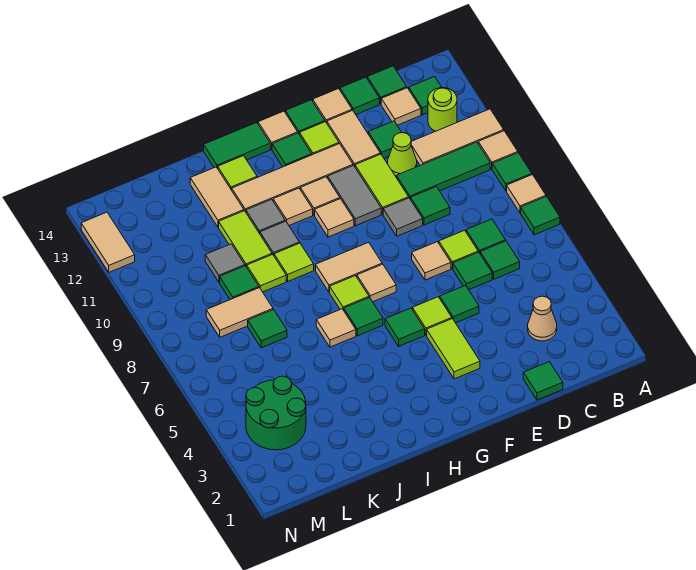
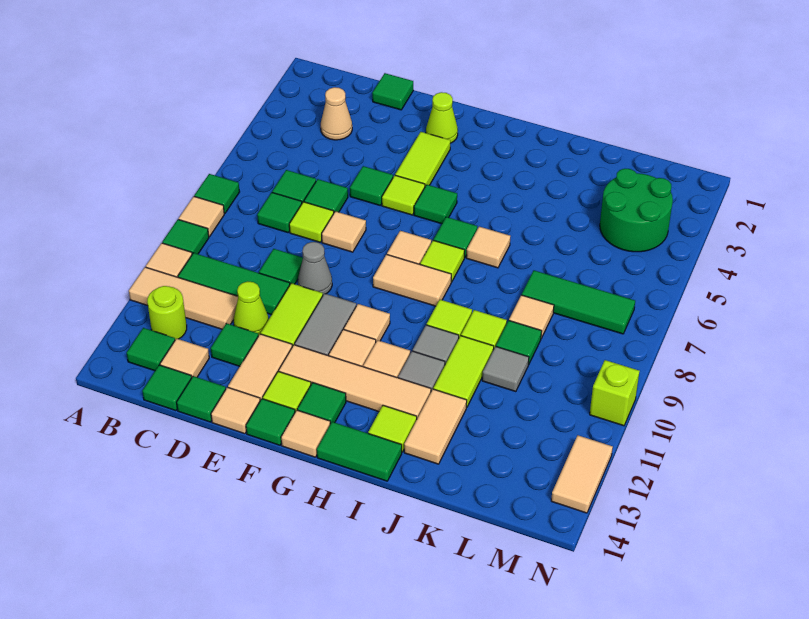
grey 1x1 tile [383,198,423,236] -> grey 1x1 cone [298,242,332,295]
none -> lime 1x1 cone [426,92,458,143]
green 1x1 tile [248,310,287,348] -> green 1x3 tile [522,270,635,334]
tan 1x2 tile [206,288,273,337] -> tan 1x1 tile [509,295,554,338]
none -> lime 1x1 brick [590,360,640,426]

